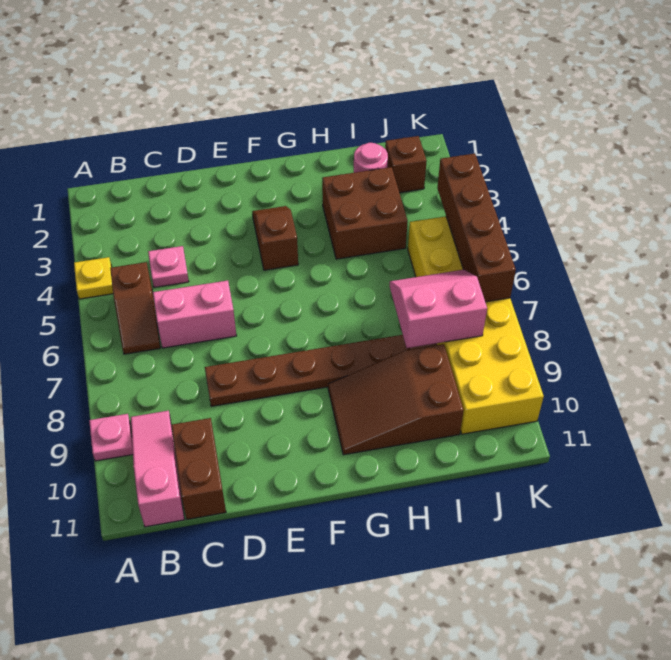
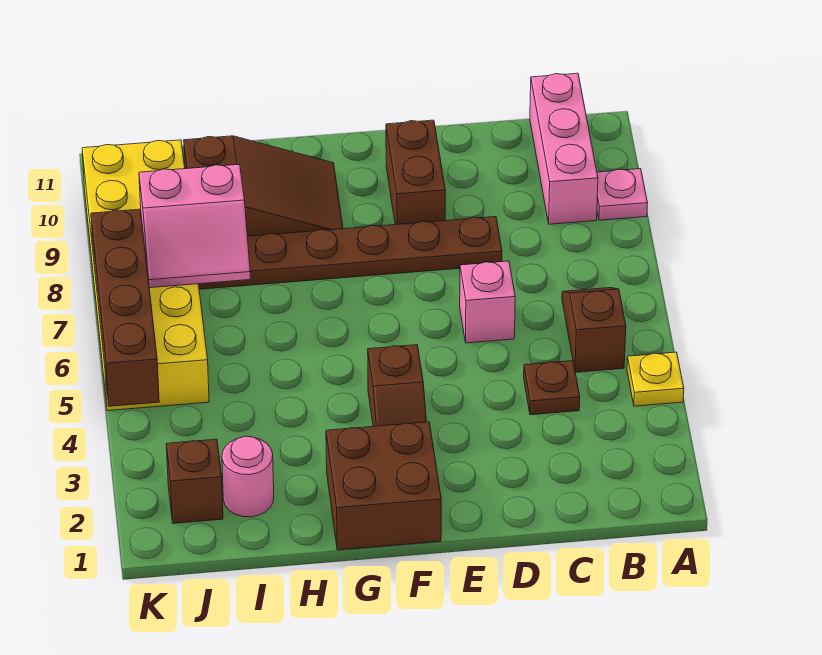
pink 1x3 slope [131,411,184,527] -> pink 1x3 brick [530,73,598,224]
pink 1x1 plate [148,246,189,287] -> brown 1x1 plate [524,361,580,415]
pink 1x2 brick [153,280,236,348] -> pink 1x1 brick [460,261,515,343]
brown 1x2 brick [171,418,226,519] -> brown 1x2 brick moved to [386,120,445,225]
brown 2x2 brick [322,167,408,259] -> brown 2x2 brick moved to [326,422,441,550]

